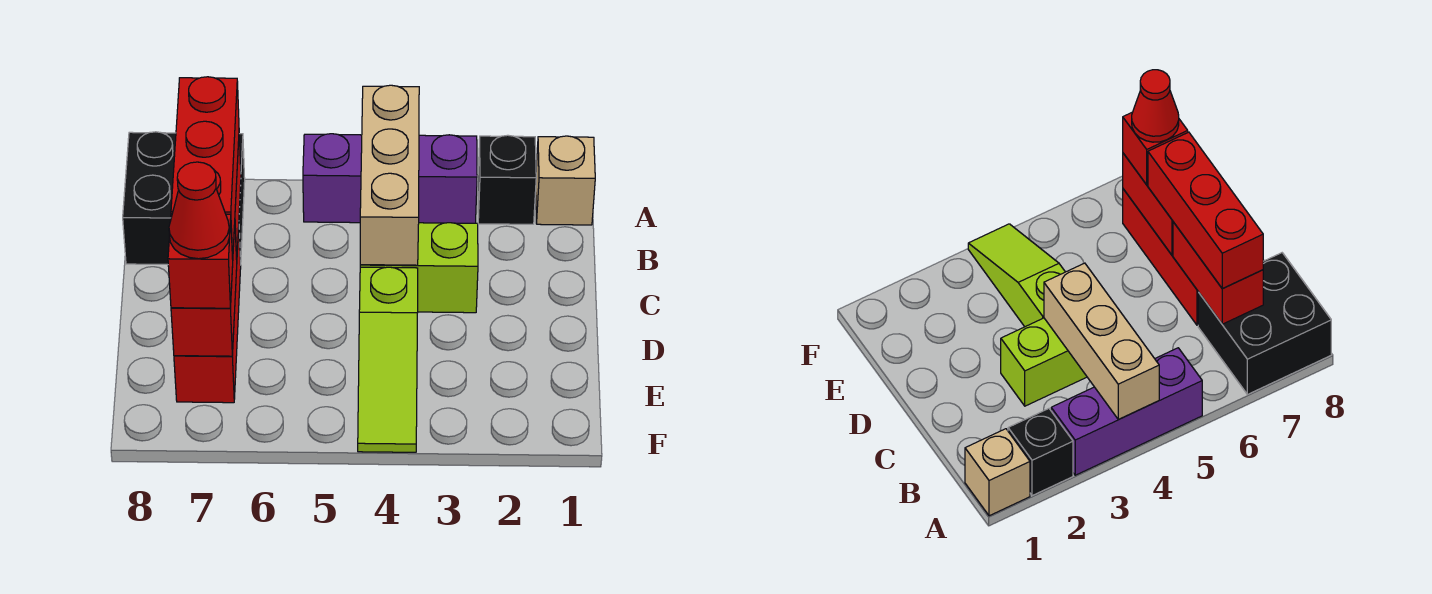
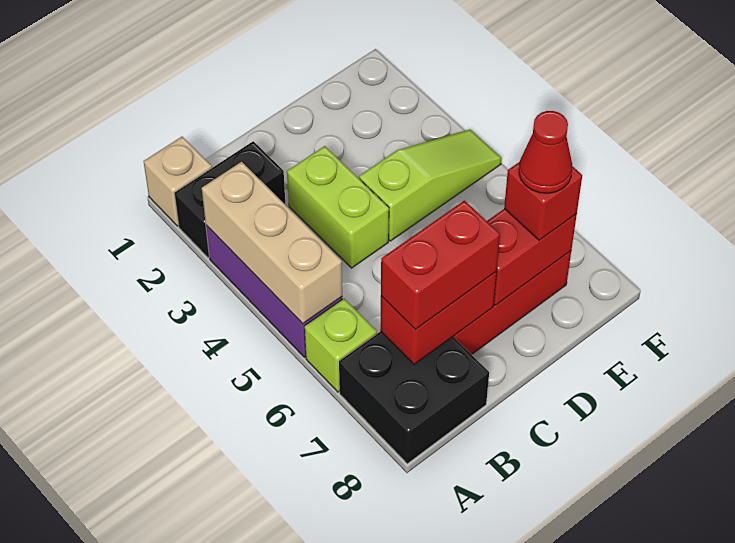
black 1x1 brick [478,135,536,224] -> black 1x2 brick [174,141,286,258]
tan 1x3 brick [360,85,419,265] -> tan 1x3 brick turned to [202,162,342,324]
none -> lime 1x1 brick [305,299,377,392]
red 1x3 brick [171,77,239,259] -> red 1x2 brick [381,200,500,330]

